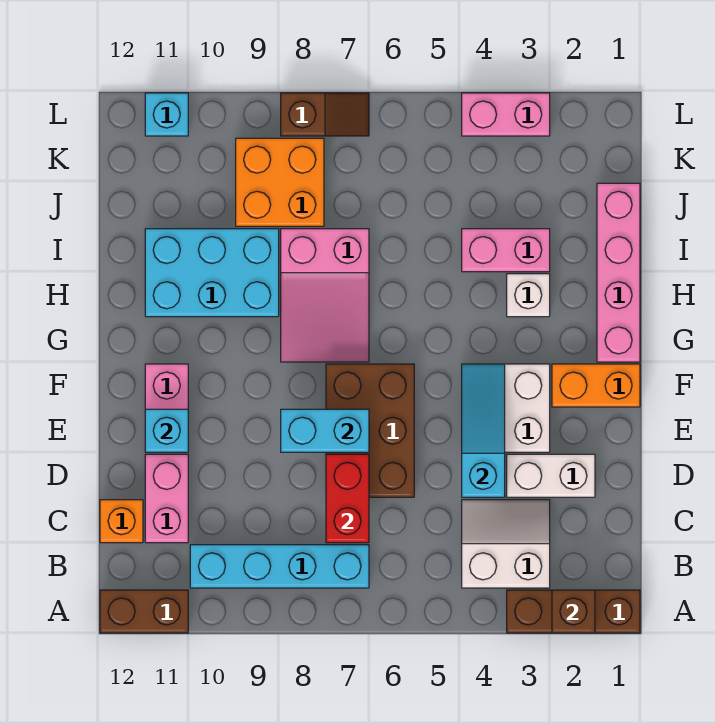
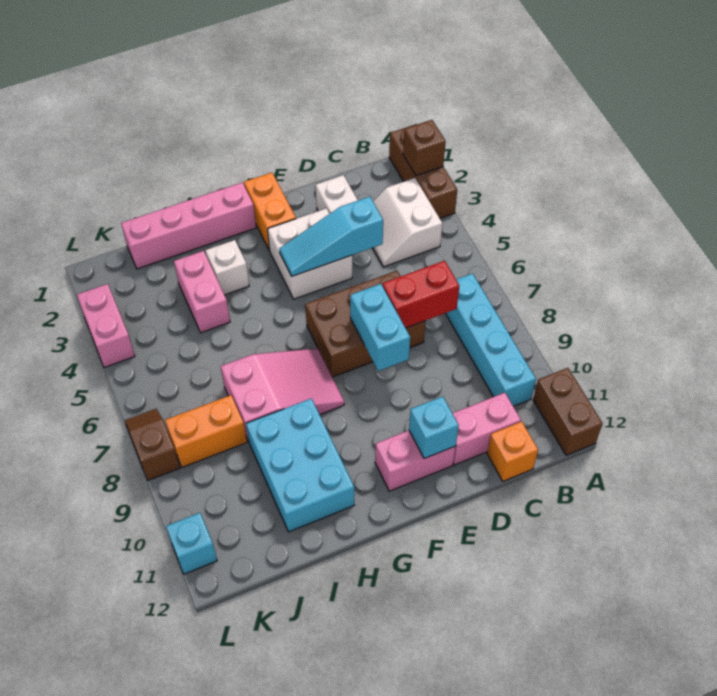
orange 2x2 brick [236,138,324,226] -> orange 1x2 brick [165,395,247,467]

